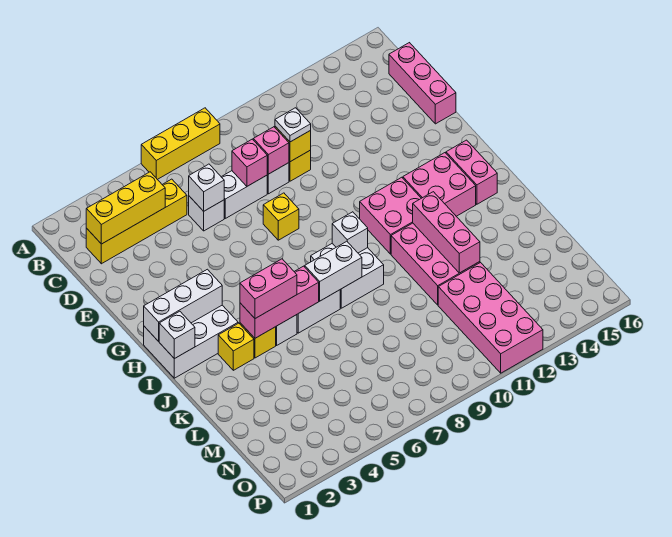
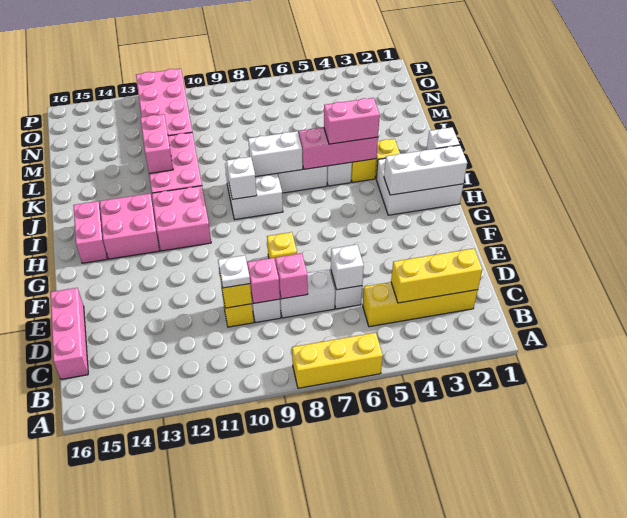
pink 1x3 brick [413,192,480,273] -> pink 1x2 brick [140,114,173,173]

